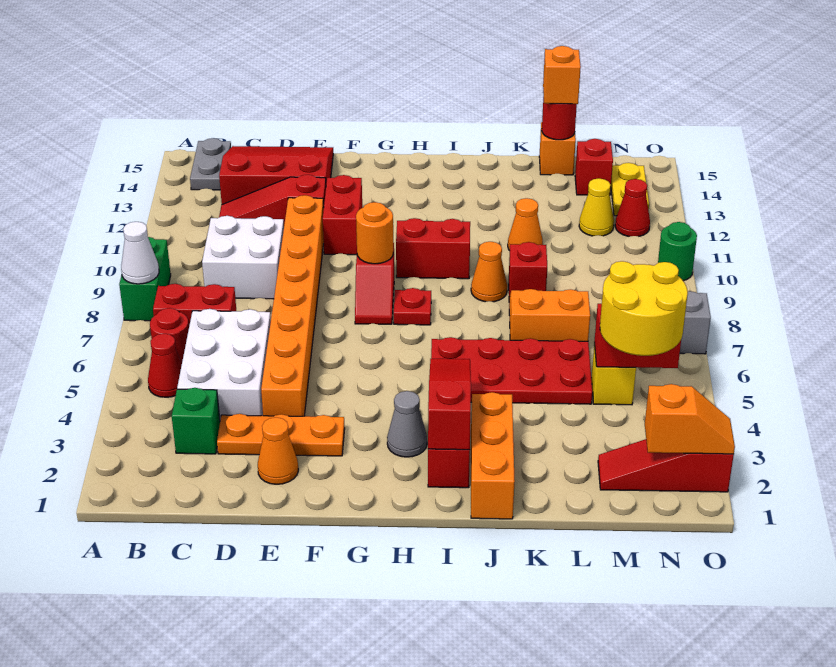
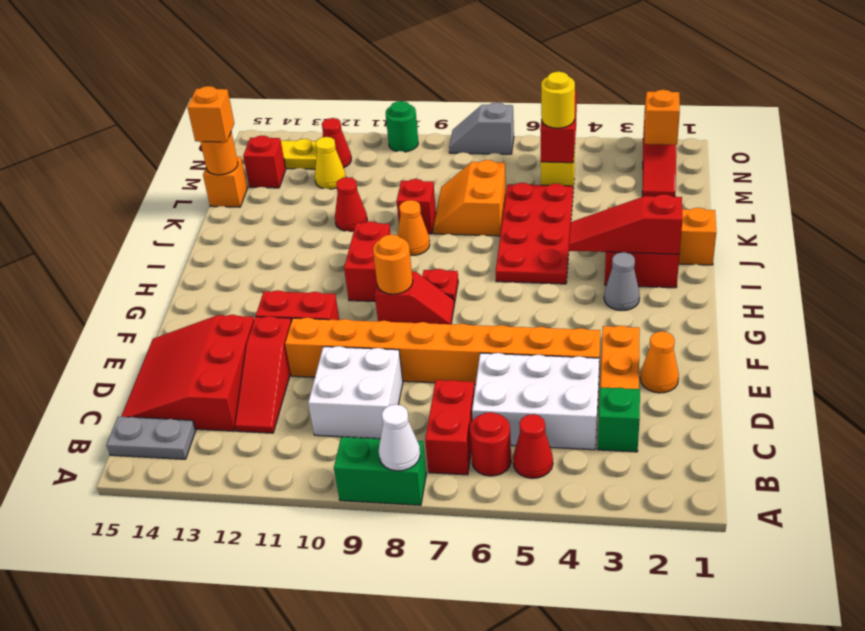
orange 1x1 cone [508,198,543,251] -> red 1x1 cone [335,177,367,231]
red 1x1 round brick [542,97,577,140] -> orange 1x1 round brick [201,132,238,175]
yellow 2x2 round brick [600,261,688,356] -> yellow 1x1 round brick [541,72,575,128]

